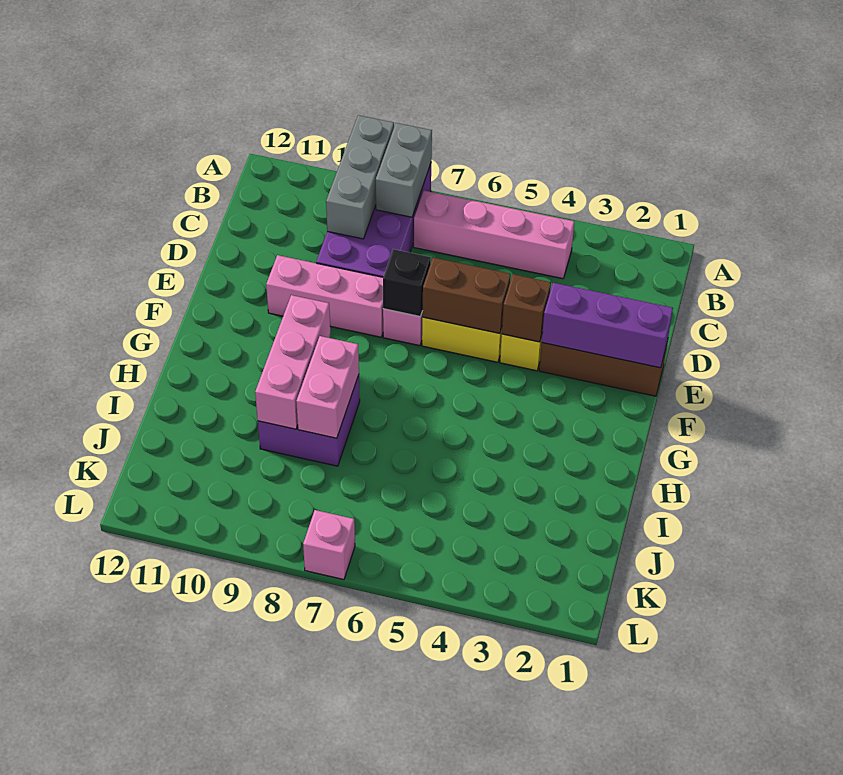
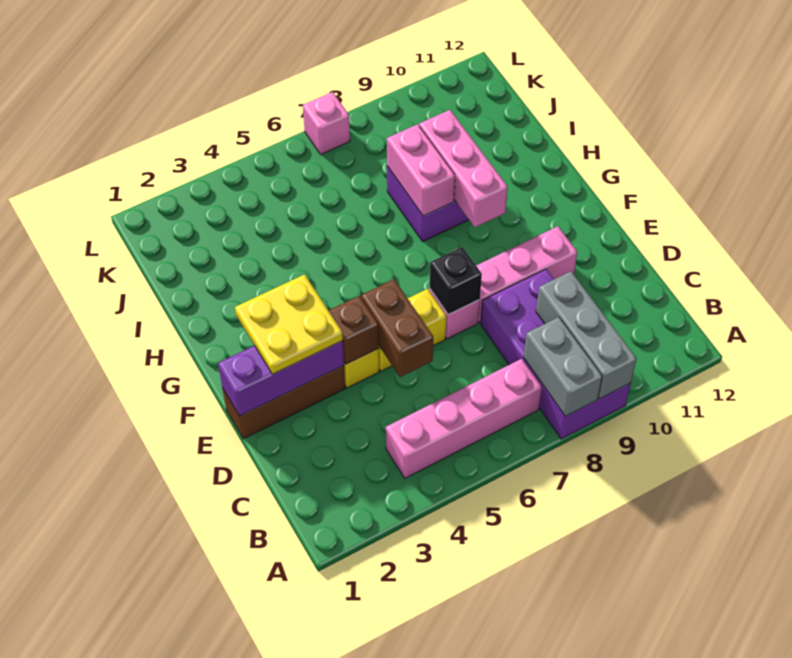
none -> yellow 2x2 plate [235,274,343,374]
brown 1x2 brick [422,258,511,333] -> brown 1x2 brick turned to [361,279,433,377]

